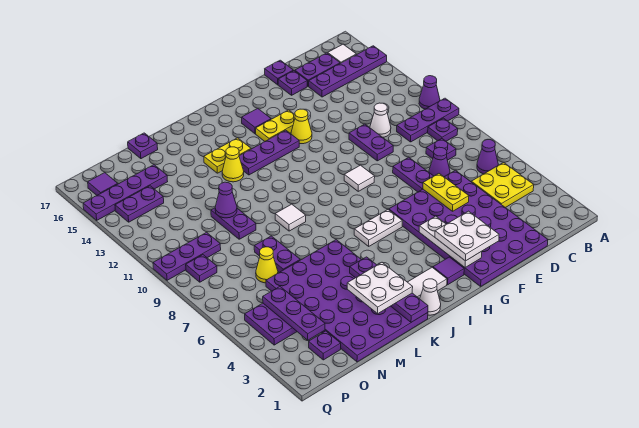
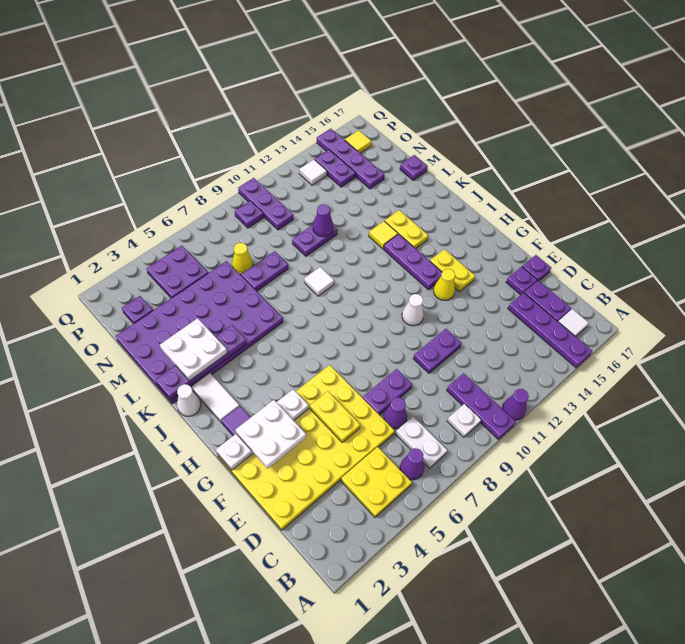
purple 1x1 plate [428,118,458,141] -> white 1x1 plate [447,404,481,437]
purple 1x1 plate [426,139,456,160] -> none
purple 4x6 plate [389,170,548,286] -> yellow 4x6 plate [217,365,395,530]
white 1x1 cone [370,103,391,137] -> white 1x1 cone moved to [402,294,424,326]
yellow 1x2 plate [423,174,469,211] -> yellow 1x2 plate turned to [310,391,360,442]
white 1x3 plate [419,216,482,268] -> white 1x4 plate [216,389,309,470]
white 1x1 tile [344,165,375,191] -> white 1x1 tile moved to [299,160,327,185]
white 1x2 plate [354,210,402,246] -> white 1x2 plate moved to [396,417,447,468]
purple 1x1 tile [242,108,271,134] -> none
yellow 1x1 cone [222,147,244,182] -> yellow 1x1 tile [369,221,398,249]
purple 1x3 plate [263,287,325,340] -> none
purple 1x1 tile [88,173,118,195] -> yellow 1x1 tile [345,130,371,153]

